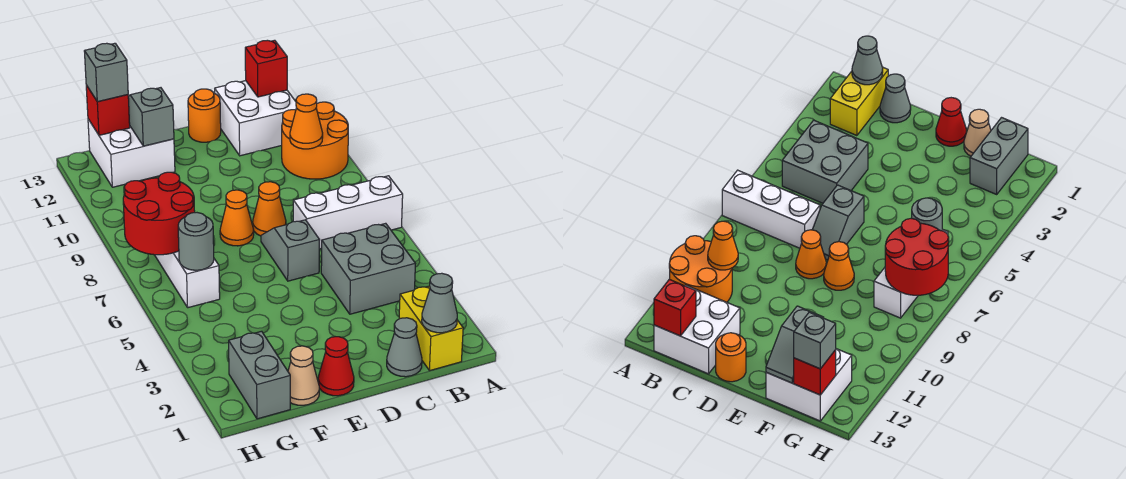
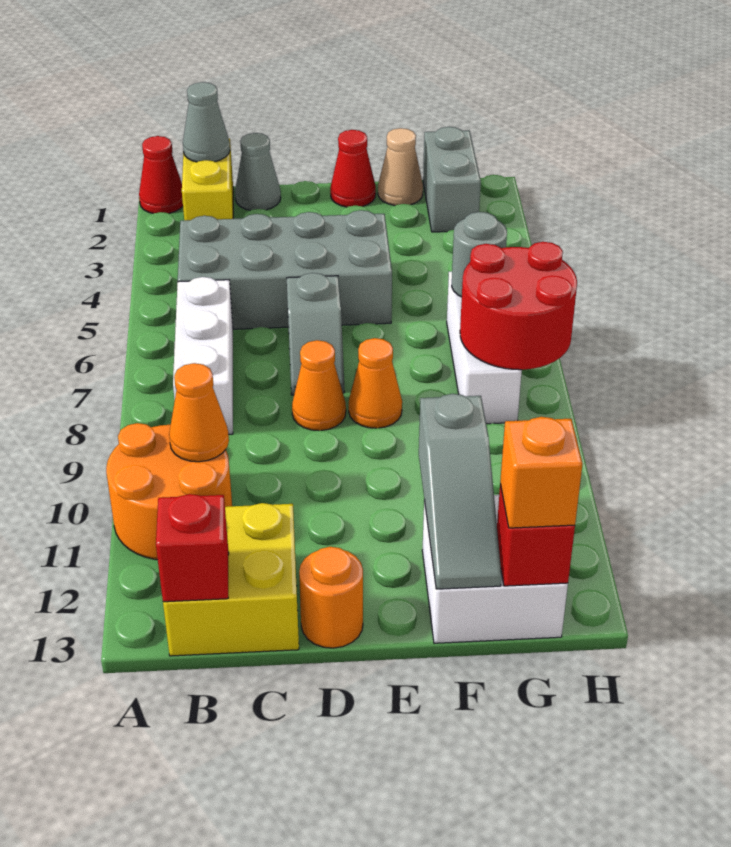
none -> red 1x1 cone [139,136,183,214]
white 1x3 brick [293,176,403,249] -> white 1x3 brick turned to [173,277,233,434]
grey 2x2 brick [321,223,415,314] -> grey 2x4 brick [178,210,392,329]
white 2x2 brick [215,81,297,156] -> yellow 2x2 brick [163,503,299,656]
grey 1x2 slope [128,88,174,146] -> grey 1x3 slope [419,394,501,589]
grey 1x1 brick [84,43,128,102] -> orange 1x1 brick [500,417,583,528]

